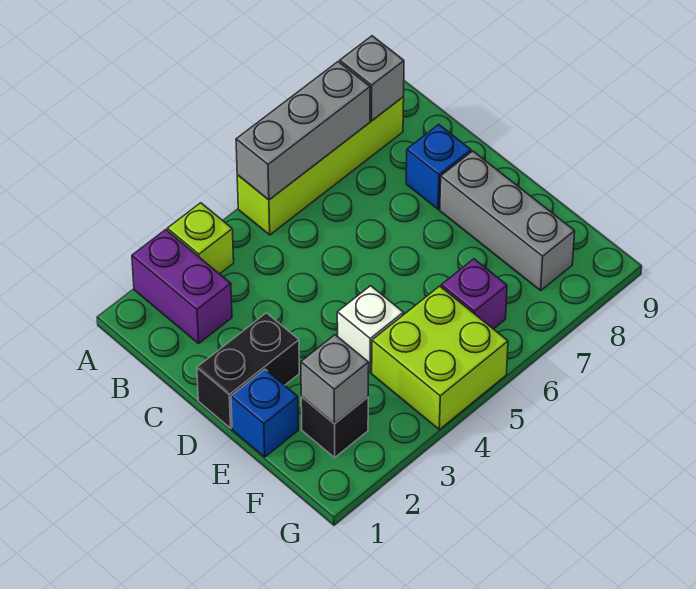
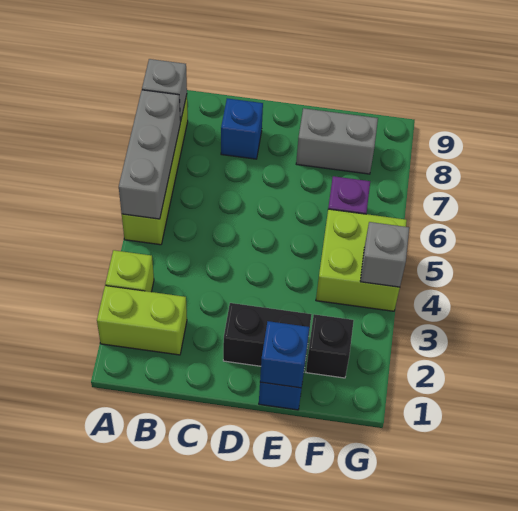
purple 1x2 brick [132,230,232,343] -> lime 1x2 brick [97,286,187,355]
black 1x2 brick [197,313,299,428] -> black 1x2 brick turned to [223,303,312,366]
grey 1x3 brick [440,151,575,290] -> grey 1x2 brick [296,108,378,174]
none -> blue 1x1 brick [260,321,309,388]
white 1x1 brick [337,286,404,373] -> none
grey 1x1 brick [301,335,369,424] -> grey 1x1 brick moved to [360,222,409,287]

